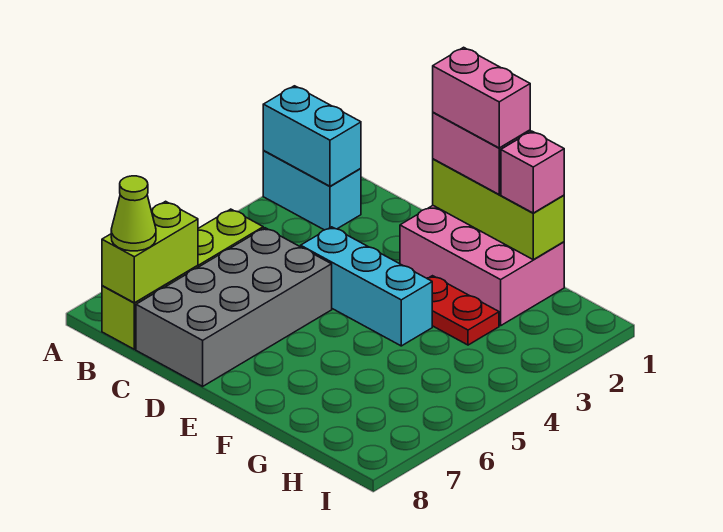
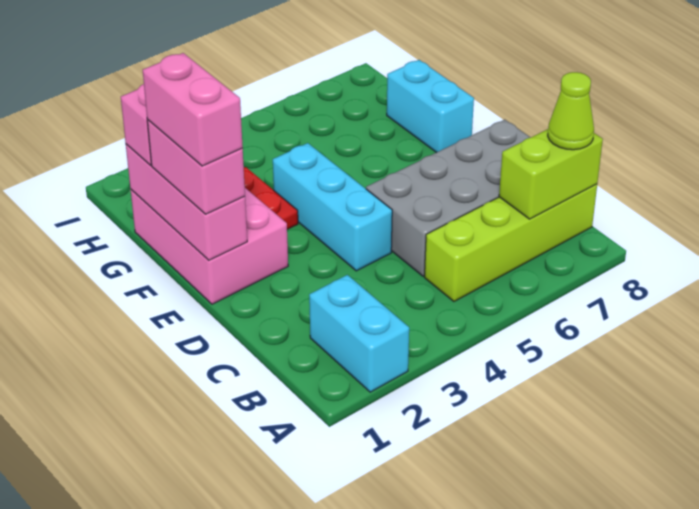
cyan 1x2 brick [263,86,361,186] -> cyan 1x2 brick moved to [387,60,474,153]
lime 1x3 brick [433,159,564,260] -> pink 1x3 brick [126,144,247,260]

